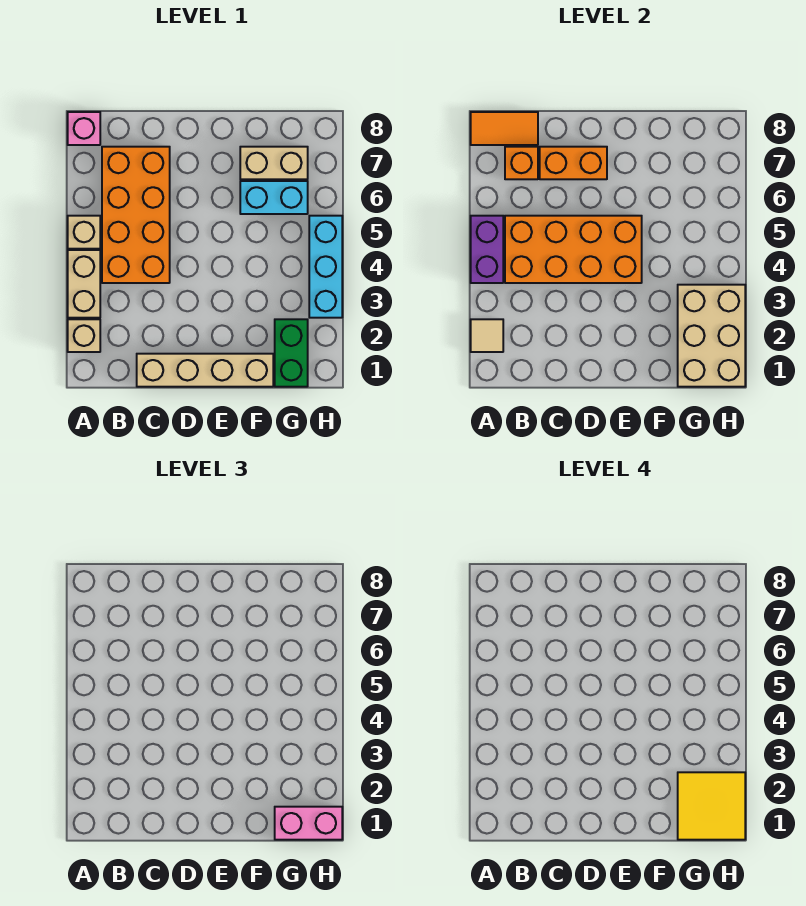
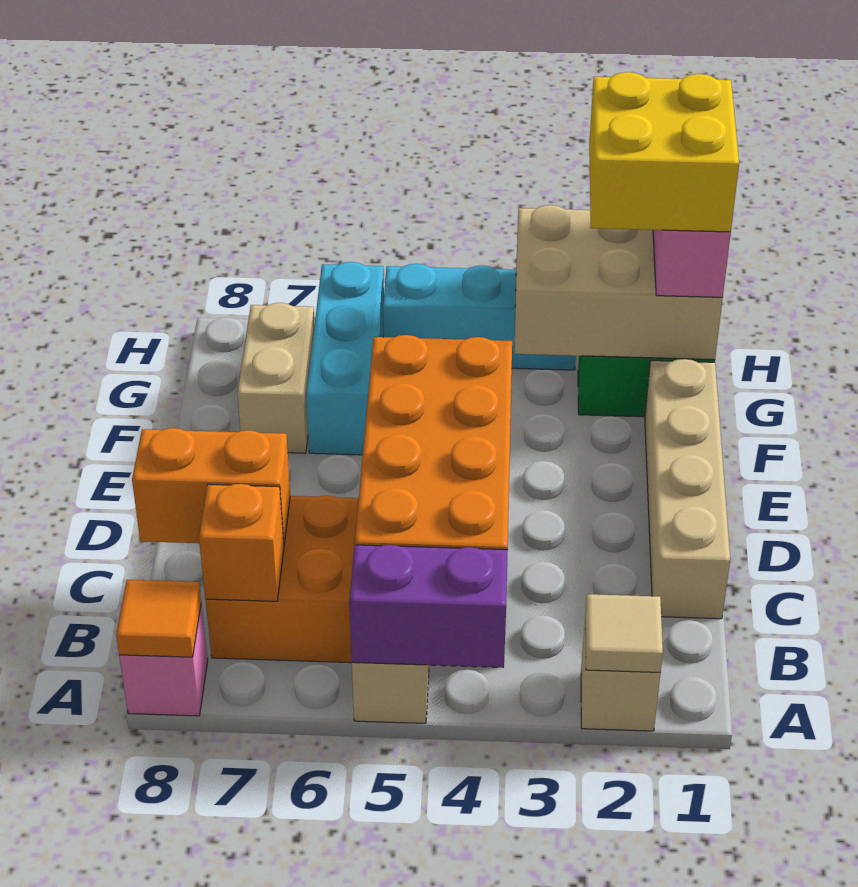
tan 1x2 brick [68,250,100,318] -> none
orange 1x2 tile [471,112,538,145] -> orange 1x1 tile [116,580,201,657]
orange 1x2 brick [540,147,607,179] -> orange 1x2 brick turned to [132,428,290,544]
cyan 1x2 brick [240,181,308,214] -> cyan 1x3 brick [306,262,384,455]
yellow 2x2 tile [678,772,745,840] -> yellow 2x2 brick [589,72,739,232]

